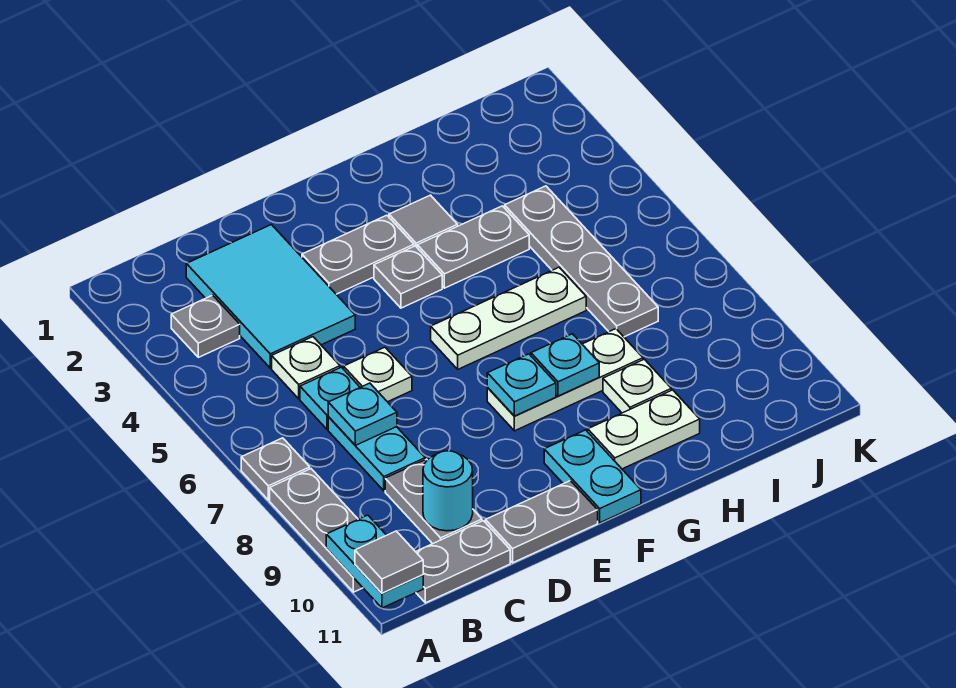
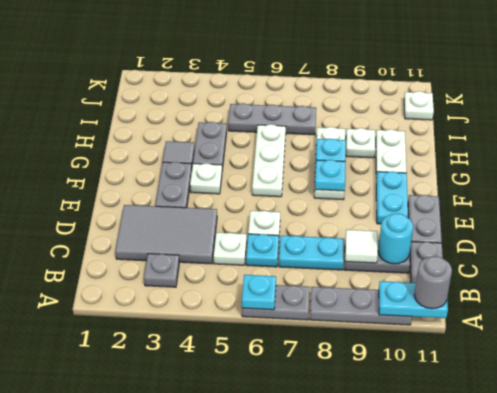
grey 1x1 plate [241,438,310,500] -> grey 1x2 plate [242,285,310,320]
grey 1x1 tile [355,531,423,593] -> grey 1x1 round brick [414,256,452,309]
cyan 2x3 tile [186,225,355,368] -> grey 2x3 tile [115,205,217,264]
cyan 1x1 plate [328,383,397,445] -> cyan 1x1 plate moved to [242,275,276,310]
none -> white 1x1 tile [345,230,378,263]
grey 1x1 plate [374,246,442,308] -> white 1x1 plate [190,163,222,194]
cyan 1x2 plate [544,430,641,523] -> cyan 1x2 plate turned to [376,171,408,224]
grey 1x4 plate [505,186,658,337] -> grey 1x3 plate [228,103,316,135]
none -> white 1x1 plate [404,91,434,120]

